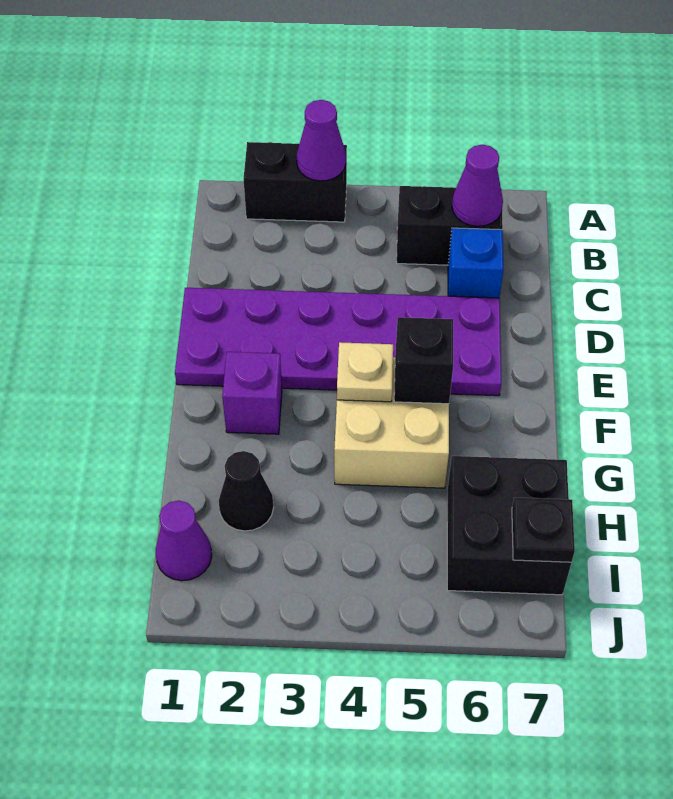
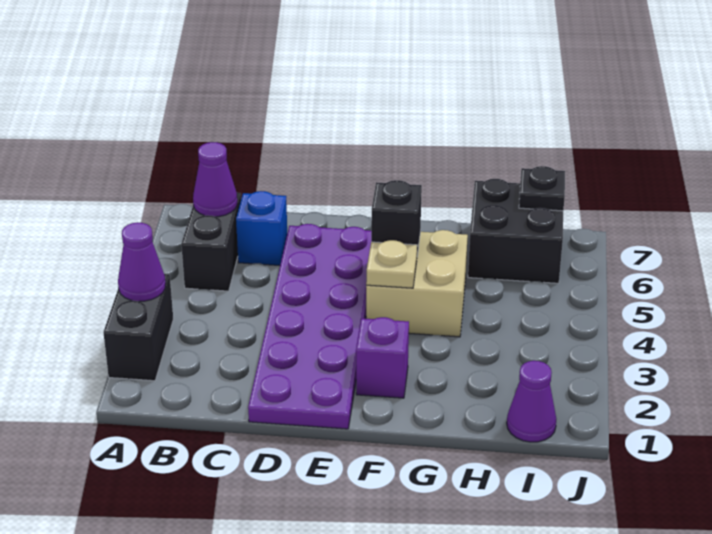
black 1x1 cone [219,451,274,531] -> none

